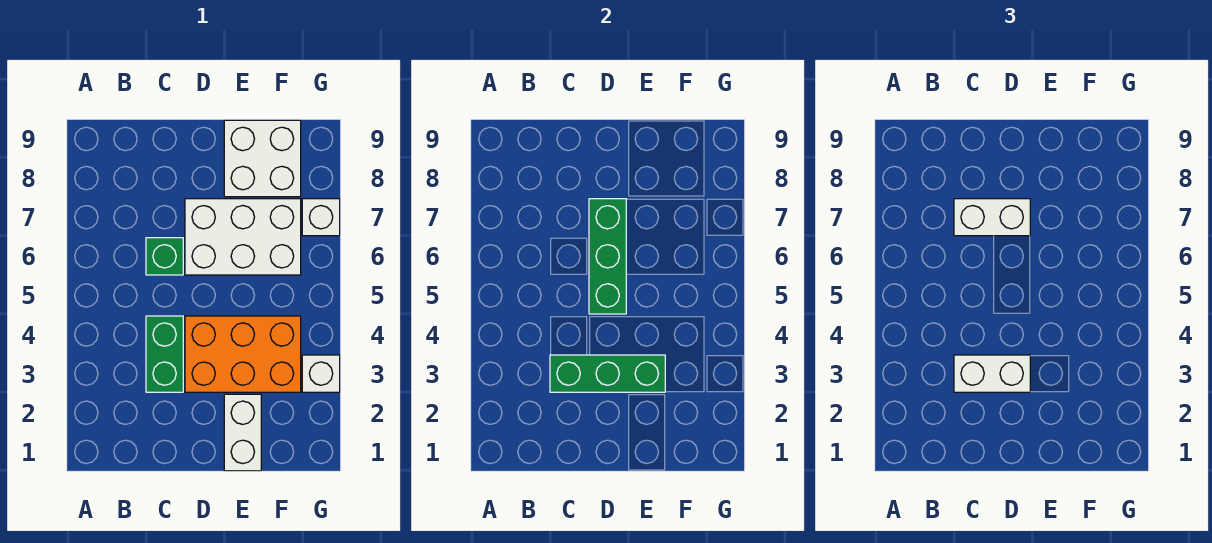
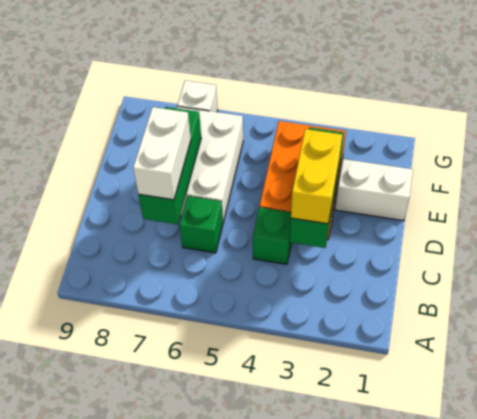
green 1x2 brick [146,316,183,392] -> green 1x1 brick [253,207,291,264]
white 1x2 brick [954,355,1030,392] -> yellow 1x2 brick [291,129,342,224]
green 1x3 brick [589,199,626,314] -> green 1x3 brick turned to [138,107,201,224]
white 2x2 brick [224,120,301,197] -> none
white 1x1 brick [302,355,340,392] -> none

